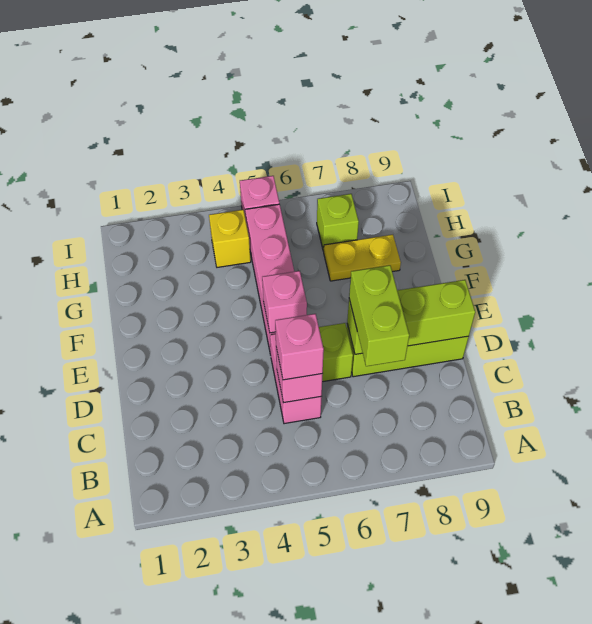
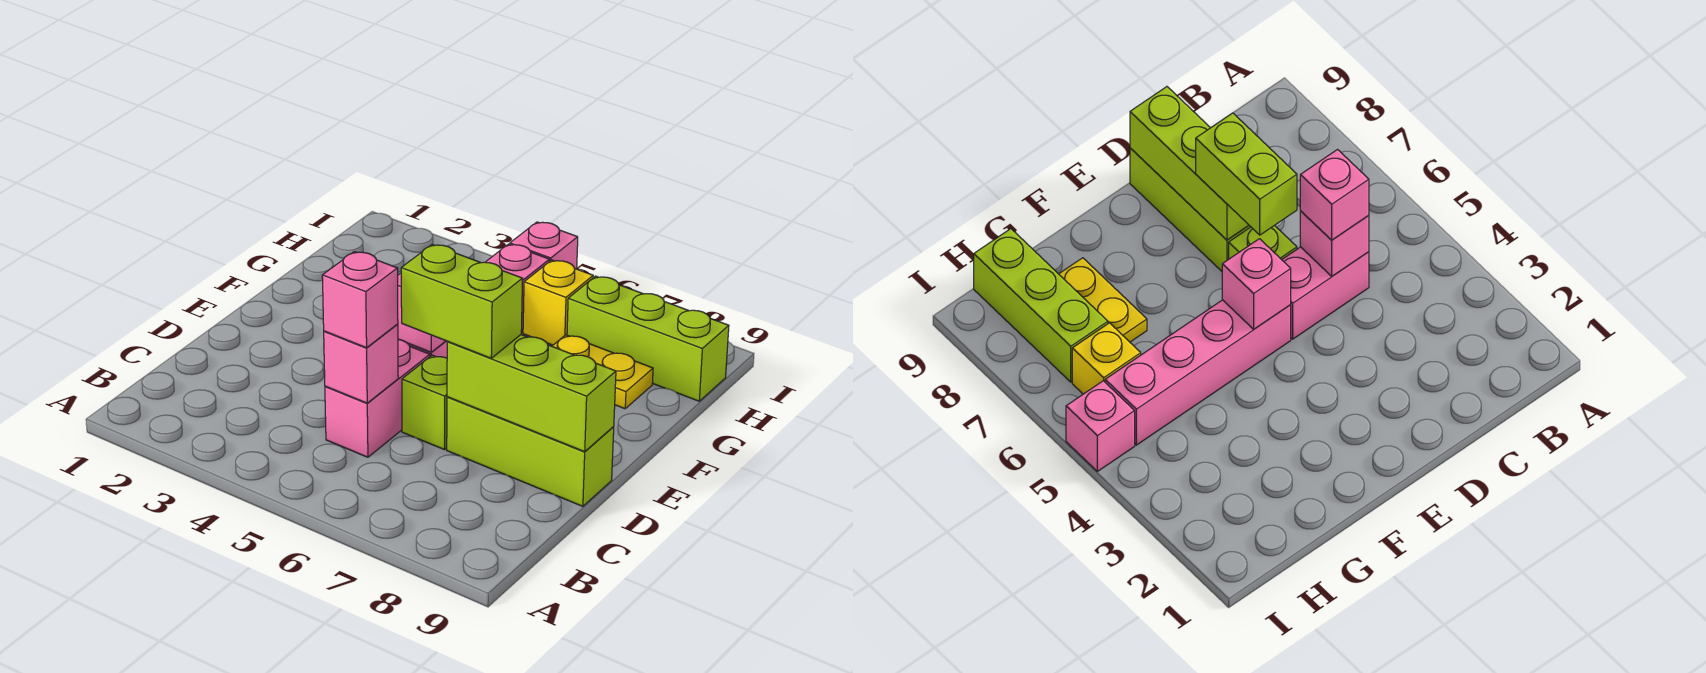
lime 1x2 brick [349,265,409,366] -> lime 1x2 brick turned to [401,244,523,358]
yellow 1x1 brick [209,210,251,267] -> yellow 1x1 brick moved to [523,260,593,345]
lime 1x1 brick [317,194,359,251] -> lime 1x3 brick [567,276,729,401]

